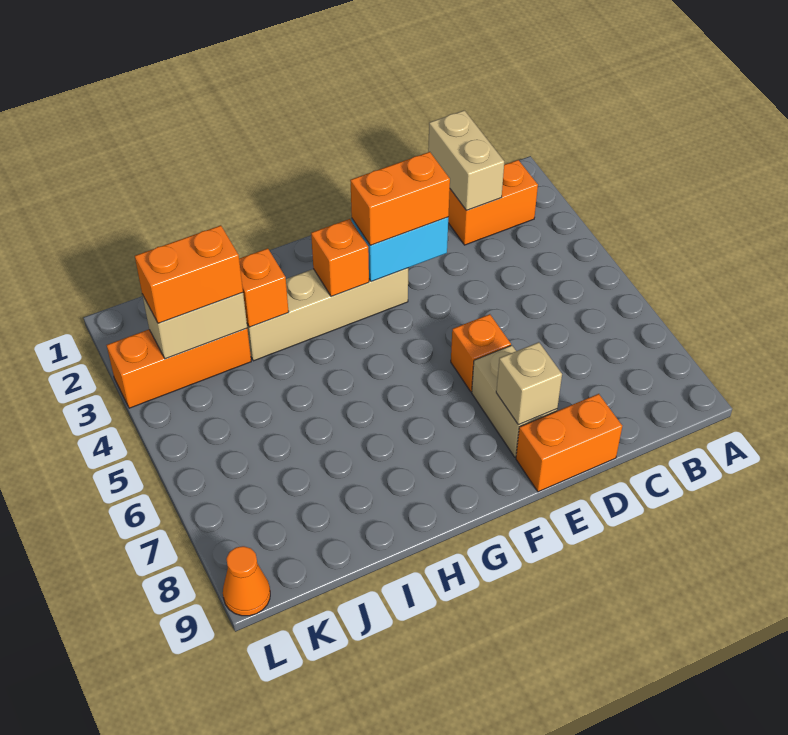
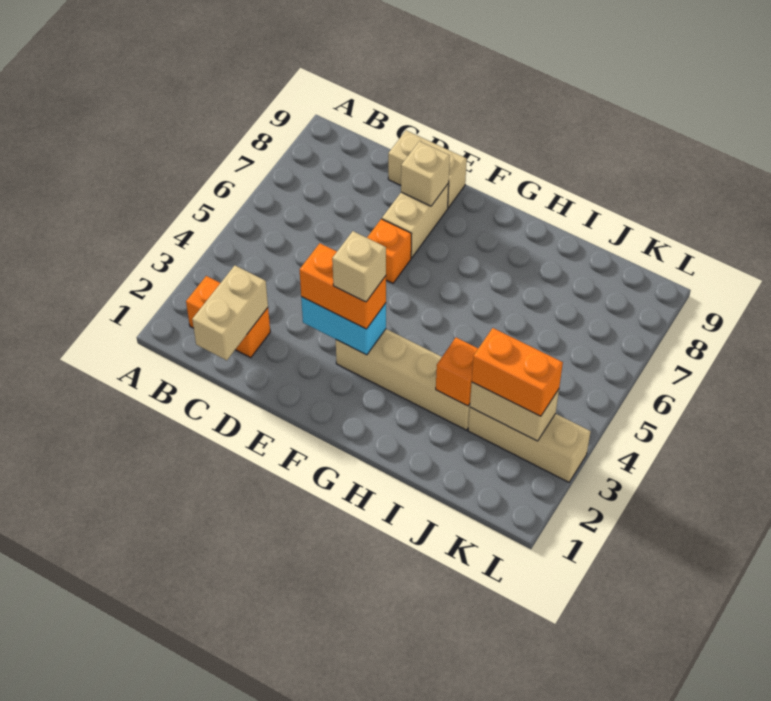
orange 1x2 brick [516,394,622,492] -> tan 1x2 brick [388,130,467,208]
none -> tan 1x1 brick [332,231,386,302]
orange 1x1 brick [311,219,369,297] -> none
orange 1x3 brick [107,328,251,408] -> tan 1x3 brick [468,407,591,482]
orange 1x1 cone [223,546,270,616] -> none

